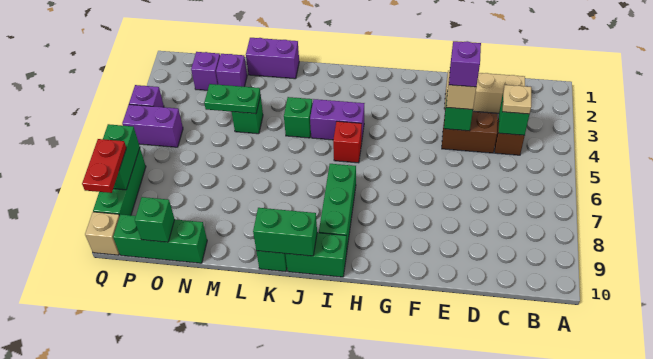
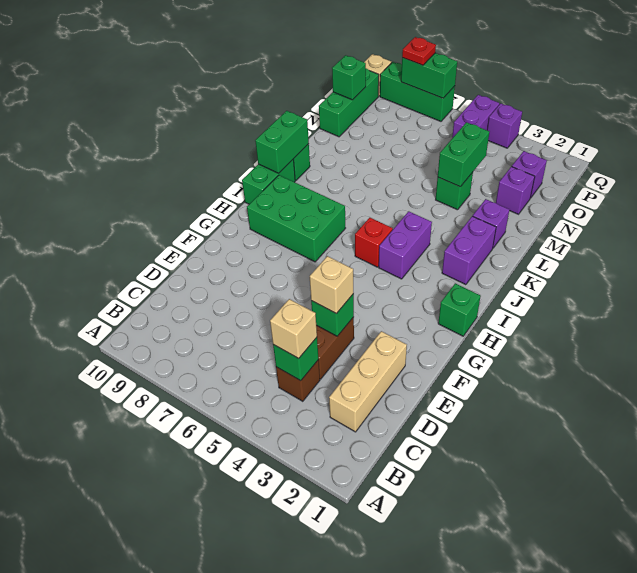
tan 1x1 plate [503,85,531,114] -> tan 1x1 brick [270,299,317,358]
purple 1x1 brick [449,41,481,87] -> purple 1x1 brick moved to [473,199,509,248]
green 1x3 brick [319,164,356,248] -> green 2x3 brick [247,175,345,262]
green 1x1 brick [284,97,313,138] -> green 1x1 brick moved to [438,283,481,336]
purple 1x2 brick [246,38,299,79] -> purple 1x2 brick moved to [442,216,496,285]
green 1x2 plate [204,84,261,114] -> green 1x2 brick [438,122,489,187]
red 1x2 plate [82,139,126,193] -> red 1x1 plate [402,37,436,65]

